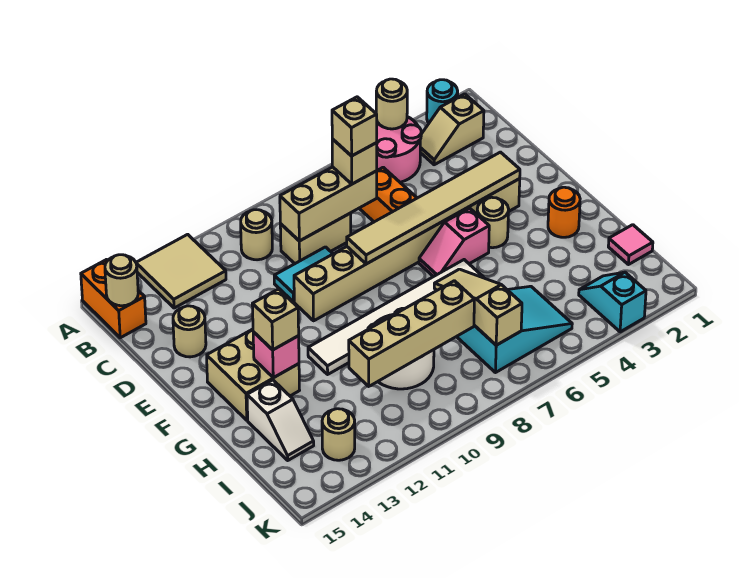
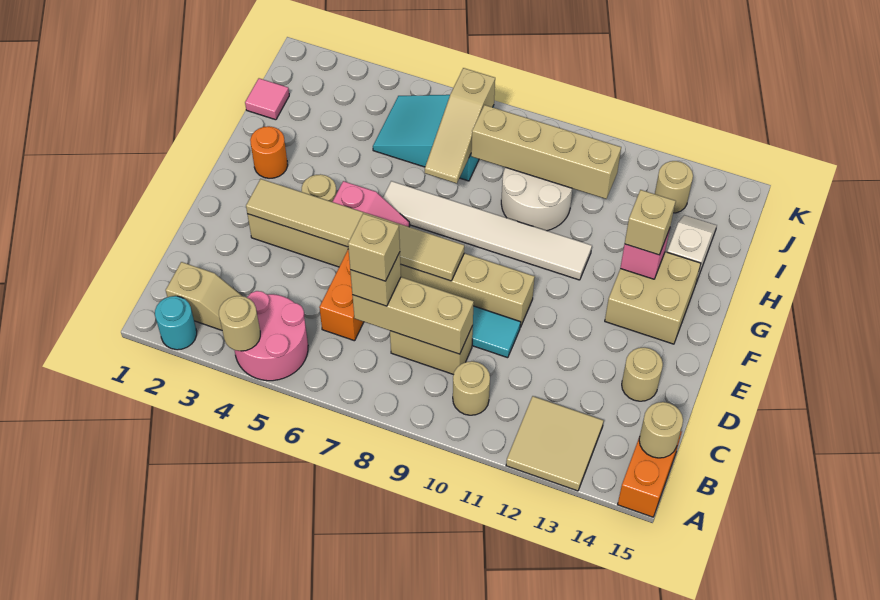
cyan 1x2 slope [579,272,646,332] -> none

